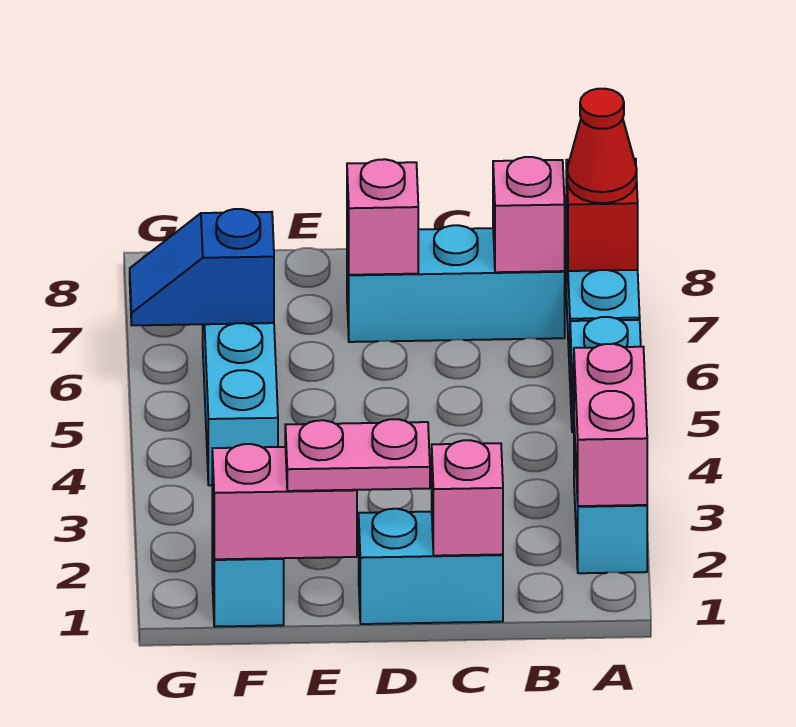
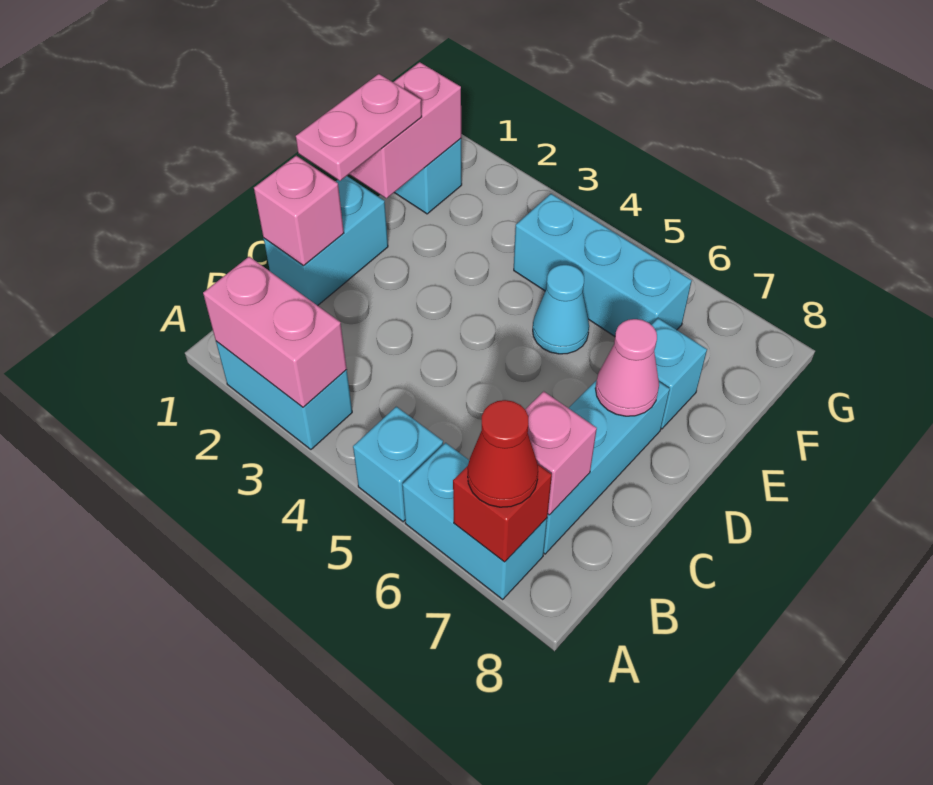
pink 1x1 brick [347,159,418,275] -> pink 1x1 cone [595,319,659,416]
none -> cyan 1x1 cone [533,265,589,354]
none -> cyan 1x1 brick [652,318,707,429]
blue 1x2 slope [130,209,274,325] -> none

